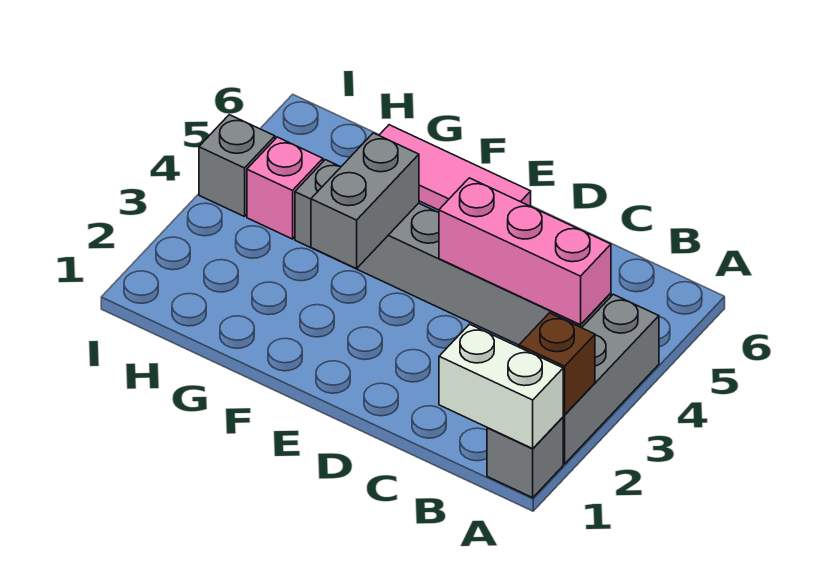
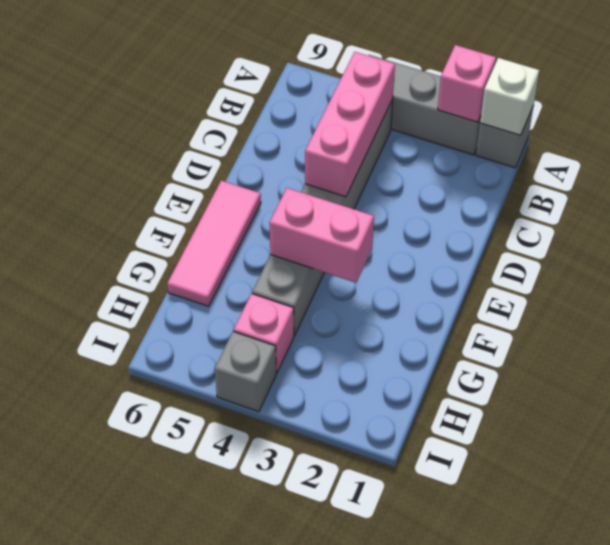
white 1x2 brick [439,324,563,448] -> white 1x1 brick [480,58,539,135]
brown 1x1 brick [519,313,595,415] -> pink 1x1 brick [438,45,496,122]
grey 1x2 brick [311,133,419,269] -> pink 1x2 brick [269,188,374,283]

